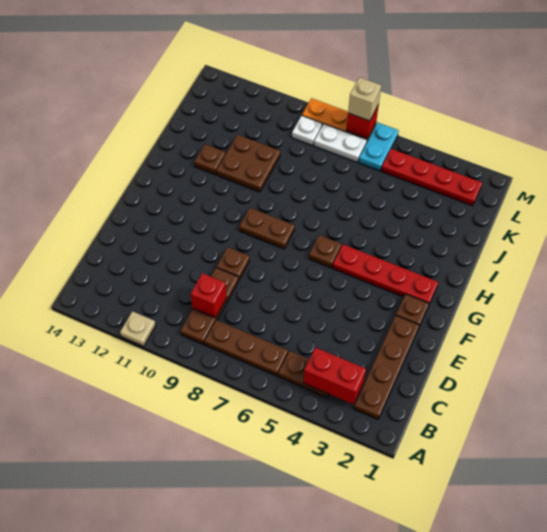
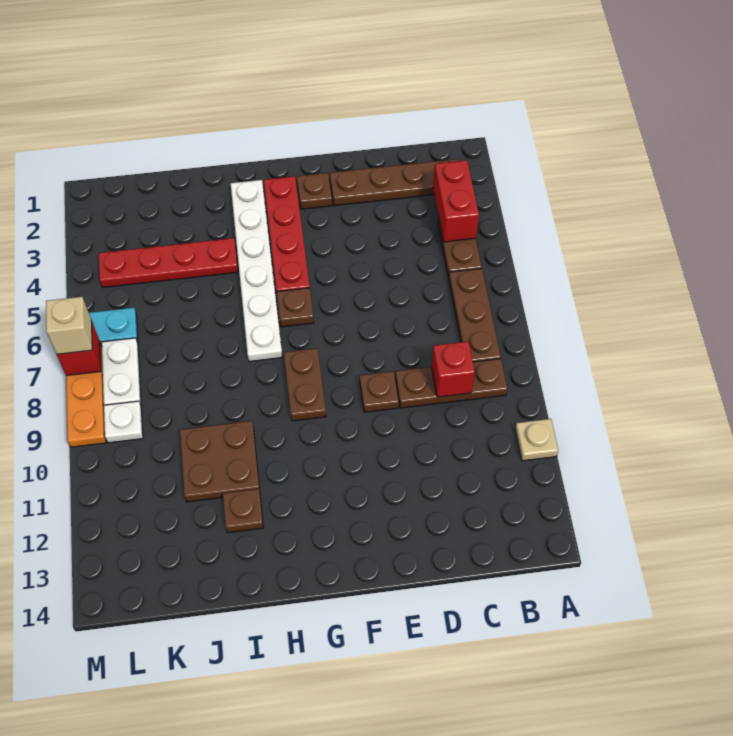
none -> white 1x6 plate [231,180,282,361]
red 1x4 plate [381,149,482,206] -> red 1x4 plate turned to [99,238,238,288]

